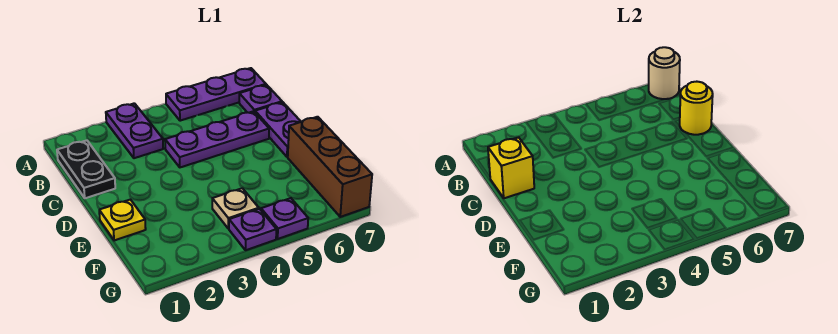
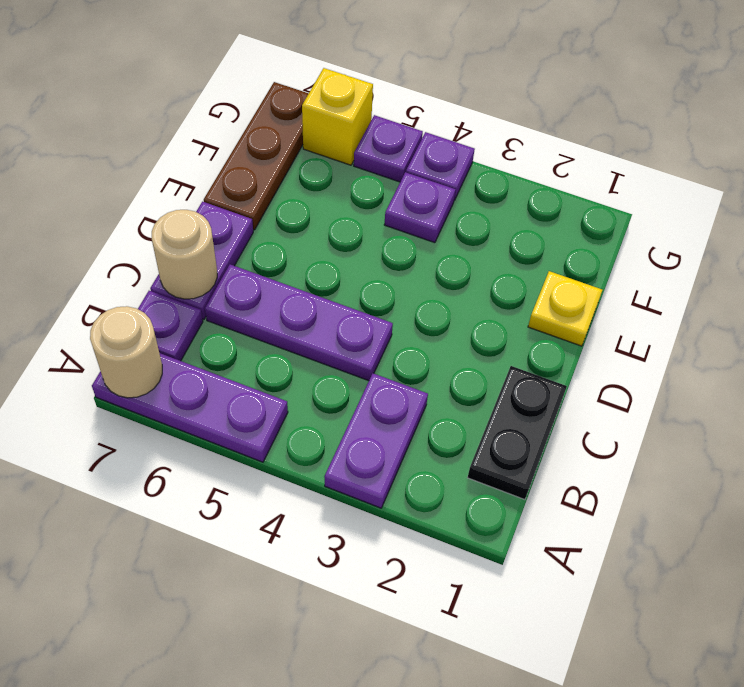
yellow 1x1 brick [488,138,534,198] -> yellow 1x1 brick moved to [302,68,373,165]
yellow 1x1 round brick [680,82,713,135] -> tan 1x1 round brick [152,210,217,299]
brown 1x3 brick [288,117,372,217] -> brown 1x3 plate [204,82,309,230]
tan 1x1 plate [212,188,259,229] -> purple 1x1 plate [384,172,456,243]

